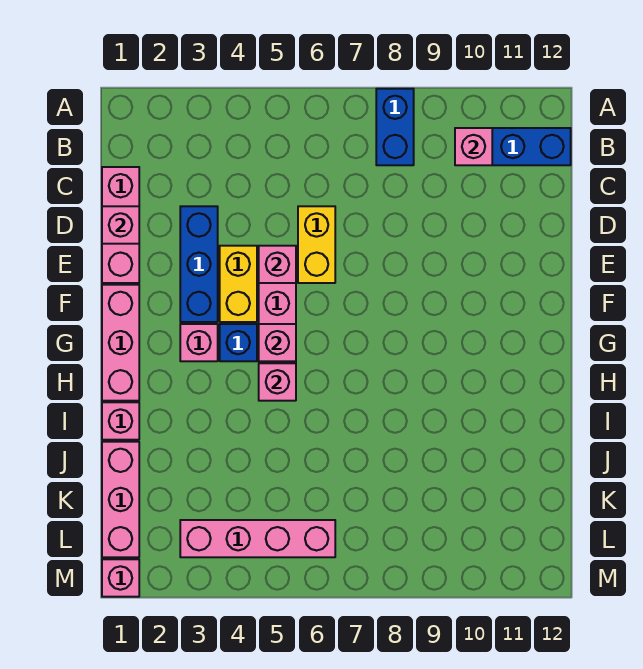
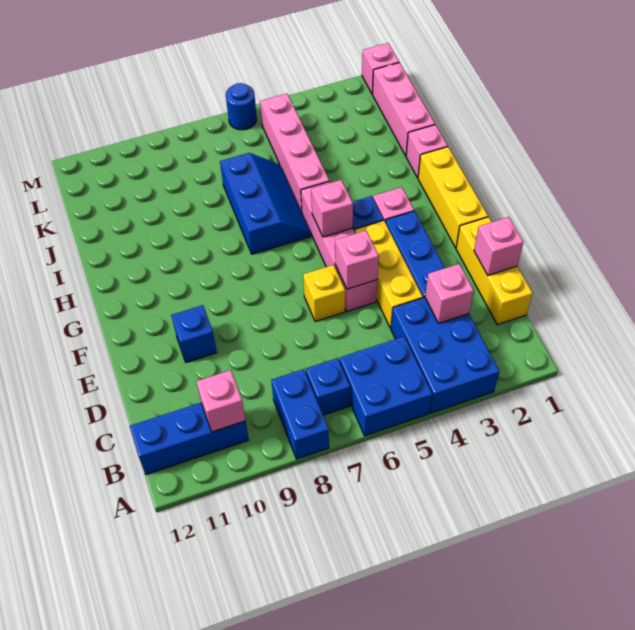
none -> blue 2x3 brick [391,298,499,413]
none -> blue 2x2 brick [340,336,432,436]
none -> blue 1x1 brick [306,358,350,415]
pink 1x3 brick [102,167,139,283] -> yellow 1x3 brick [456,217,533,325]
yellow 1x2 brick [298,206,335,283] -> yellow 1x1 brick [303,265,345,321]
yellow 1x2 brick [220,246,257,322] -> yellow 1x3 brick [355,220,423,328]
none -> blue 1x1 brick [171,305,217,362]
pink 1x3 brick [102,285,139,401] -> yellow 1x3 brick [418,147,488,248]
pink 1x1 brick [259,363,296,401] -> pink 1x1 brick moved to [425,264,474,323]
none -> blue 2x3 slope [220,153,311,254]
pink 1x4 brick [180,520,335,557] -> pink 1x4 brick turned to [260,94,329,212]
none -> blue 1x1 round brick [226,83,257,130]

